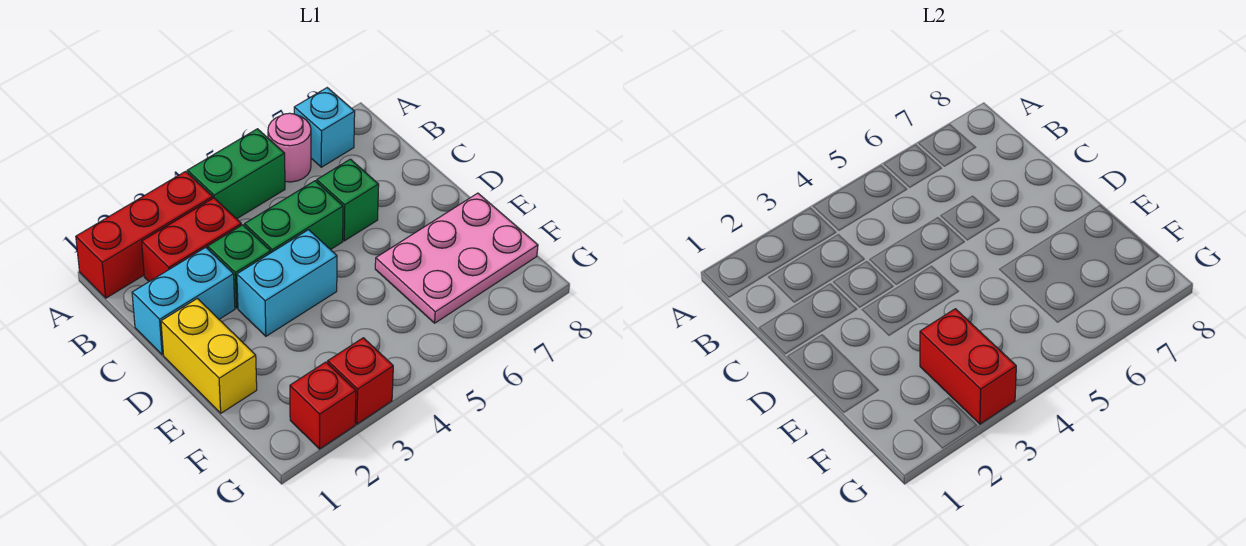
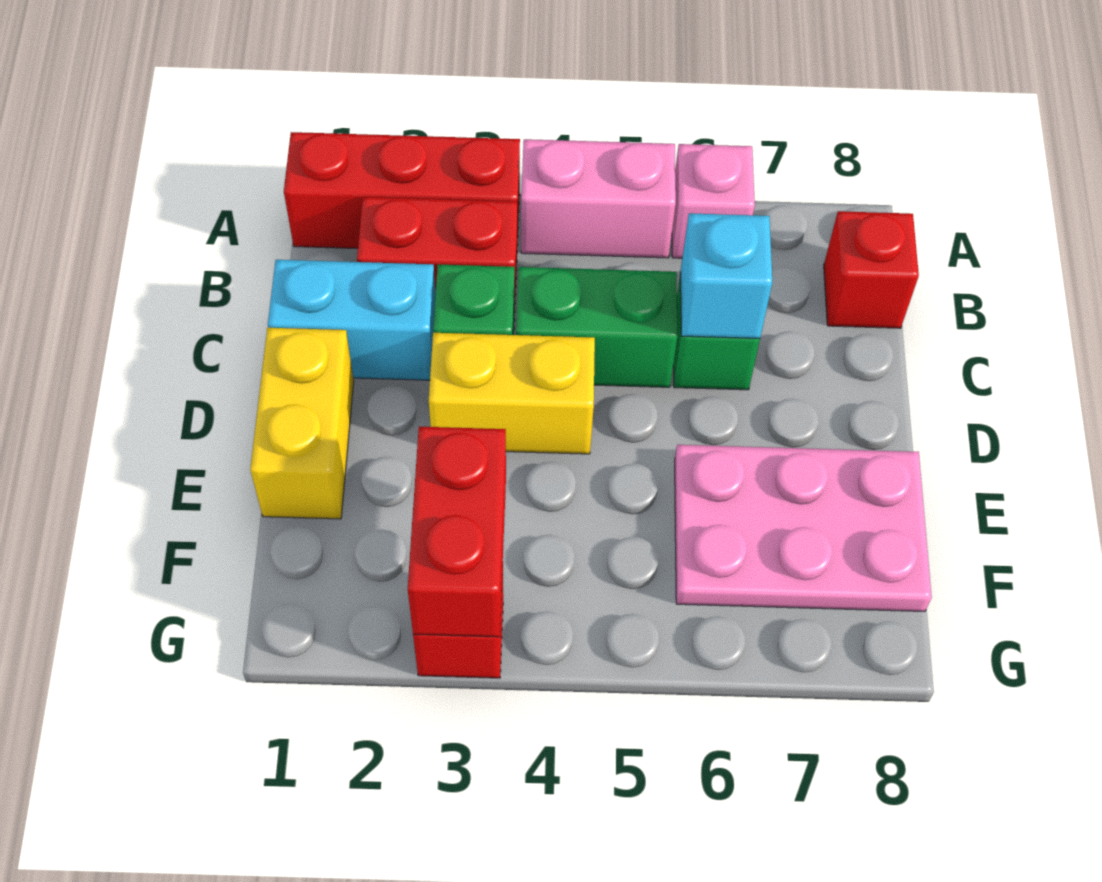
green 1x2 brick [187,129,285,219] -> pink 1x2 brick [521,139,676,258]
pink 1x1 round brick [268,113,311,182] -> pink 1x1 brick [672,144,755,258]
cyan 1x1 brick [294,88,355,167] -> cyan 1x1 brick moved to [681,213,772,338]
cyan 1x2 brick [237,230,337,336] -> yellow 1x2 brick [429,333,595,454]
red 1x1 brick [290,362,356,449] -> red 1x1 brick moved to [824,211,919,328]

